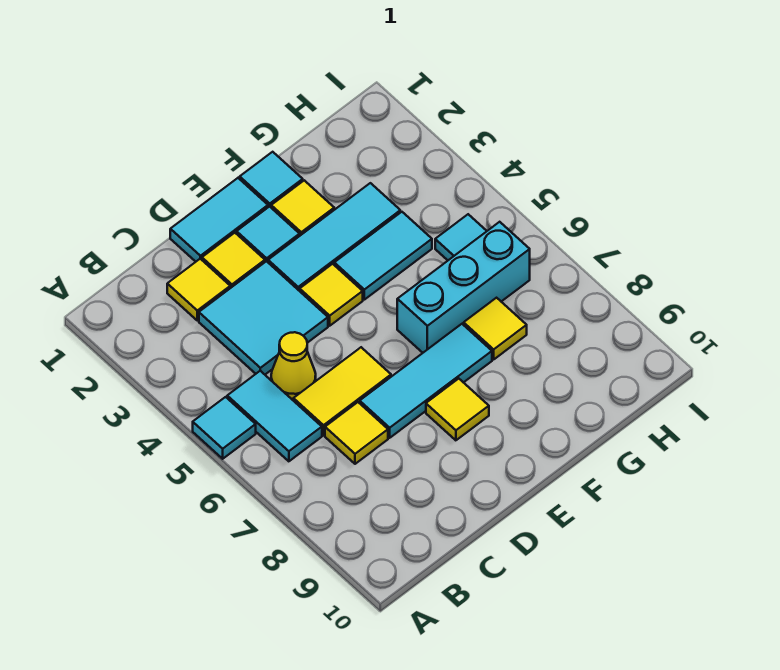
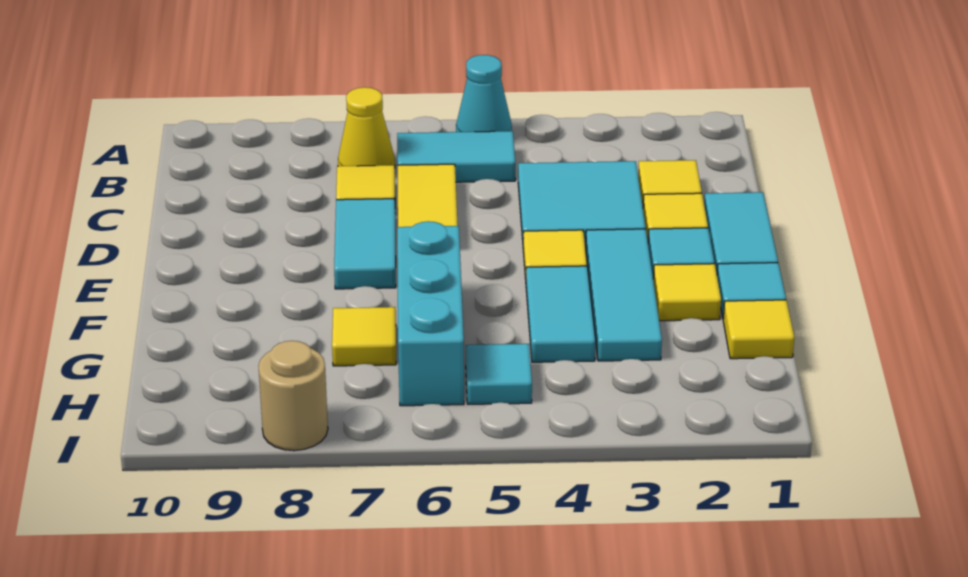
cyan 1x1 tile [193,397,256,459] -> cyan 1x1 cone [456,55,512,132]
yellow 1x1 cone [271,332,316,399] -> yellow 1x1 cone moved to [338,87,395,166]
cyan 1x3 tile [360,324,492,438] -> cyan 1x2 tile [334,199,396,289]
yellow 1x1 tile [426,379,489,440] -> yellow 1x1 tile moved to [723,300,794,359]
none -> tan 1x1 round brick [259,341,328,451]

